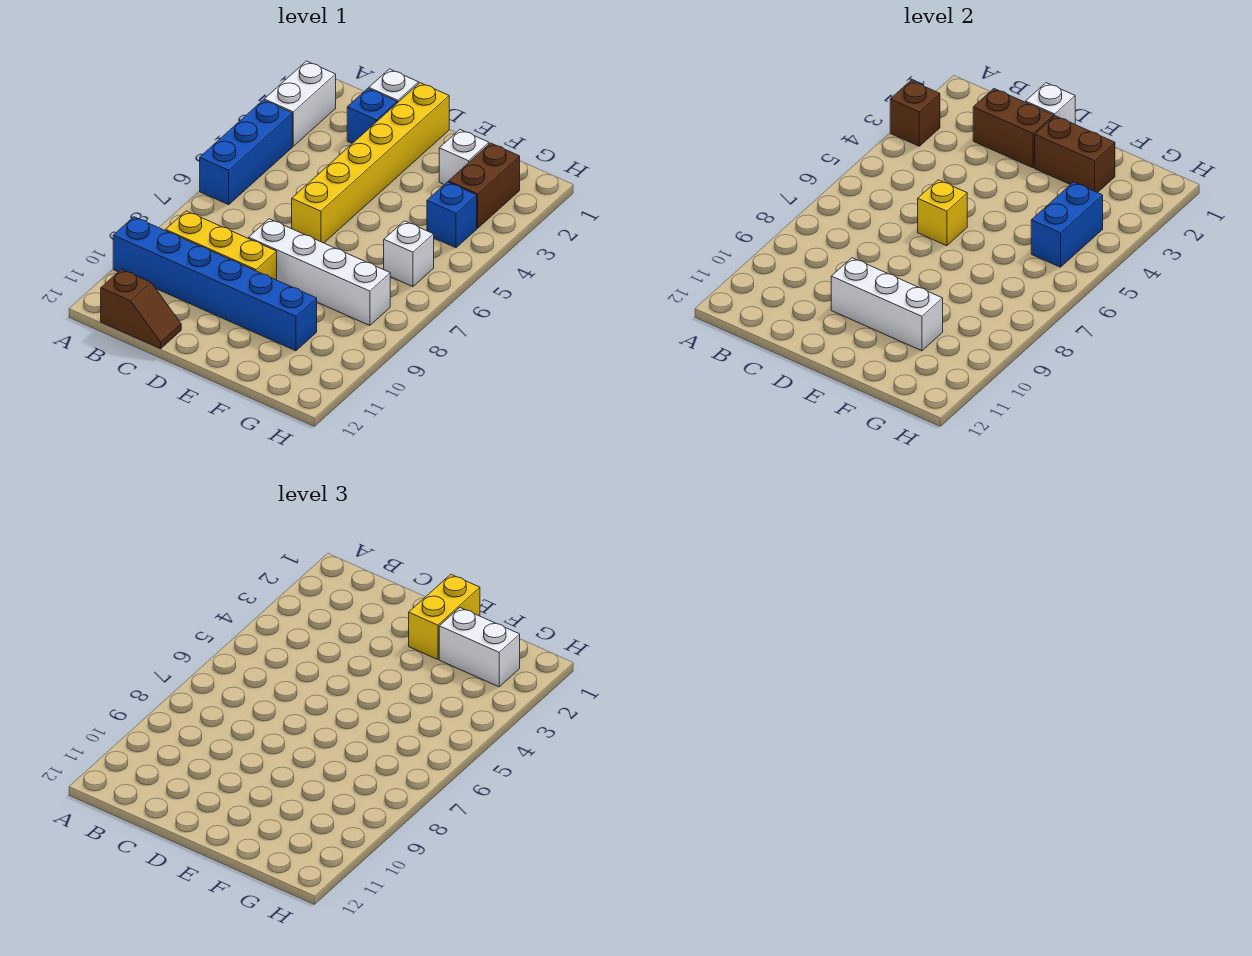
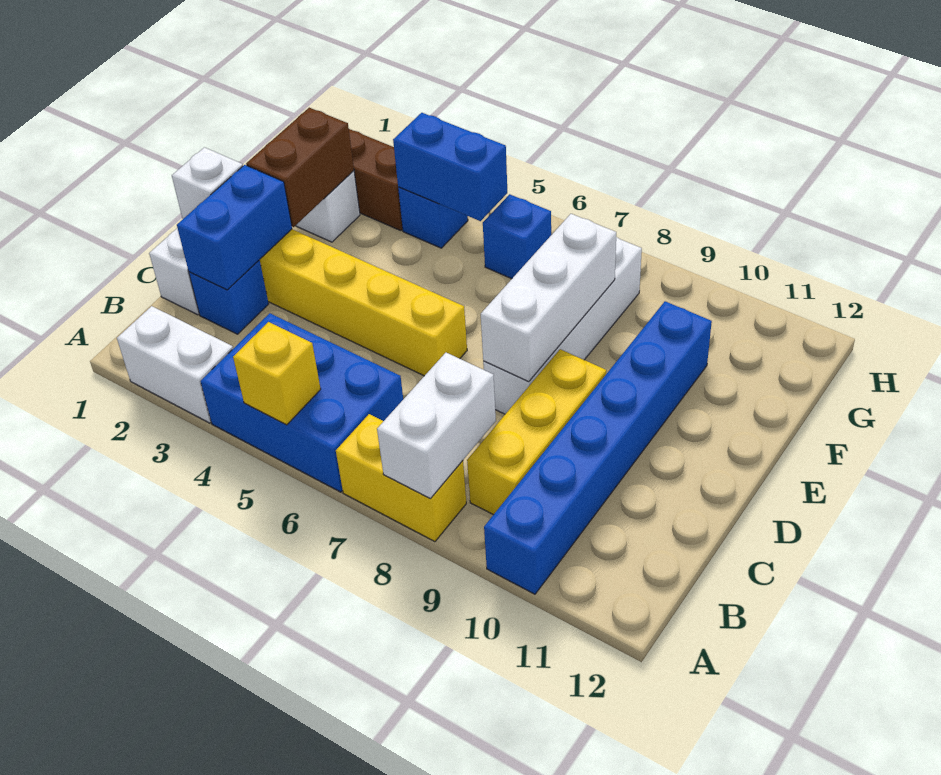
brown 1x1 brick [890,81,940,146] -> none
blue 1x3 brick [200,100,292,205] -> blue 2x3 brick [201,313,403,492]
brown 1x2 slope [101,269,181,349] -> none
brown 1x2 brick [973,89,1054,168] -> blue 1x2 brick [177,165,292,290]
yellow 1x1 brick [918,180,967,246] -> yellow 1x1 brick moved to [233,322,321,425]
white 1x3 brick [831,258,943,351] -> white 1x3 brick moved to [481,214,616,382]
yellow 1x2 brick [409,574,480,660] -> yellow 1x2 brick moved to [336,414,466,542]
white 1x2 brick [439,608,520,687] -> white 1x2 brick moved to [377,353,496,498]
white 1x1 brick [384,221,434,287] -> blue 1x1 brick [483,194,551,279]

